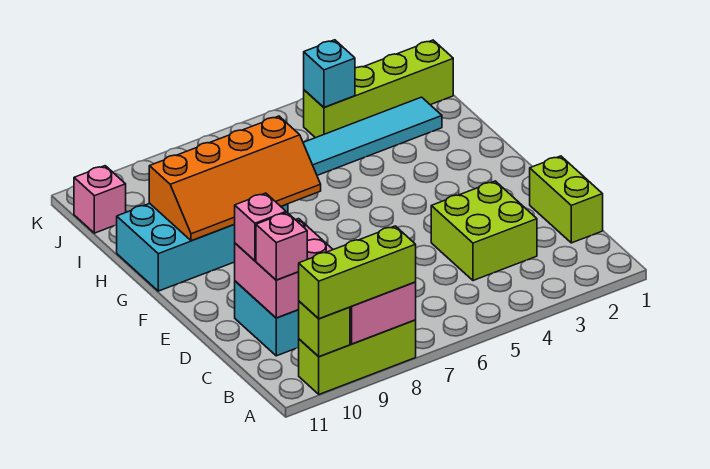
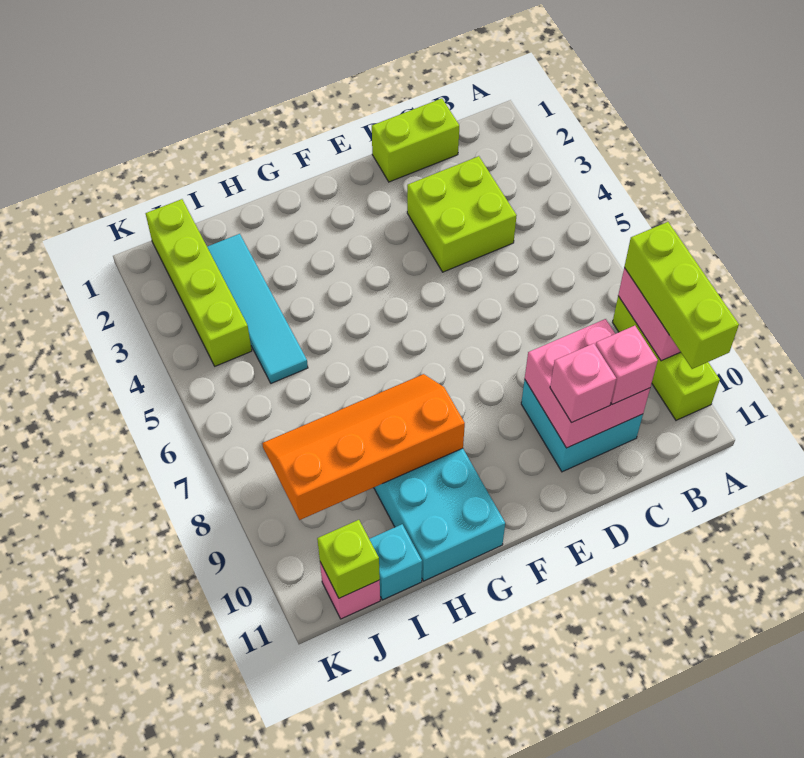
lime 1x1 brick [299,301,350,357] -> lime 1x1 brick moved to [317,520,380,598]
orange 2x4 slope [149,116,321,241] -> orange 2x4 slope turned to [262,374,465,520]
cyan 1x1 brick [304,40,355,107] -> cyan 1x1 brick moved to [369,524,422,600]

